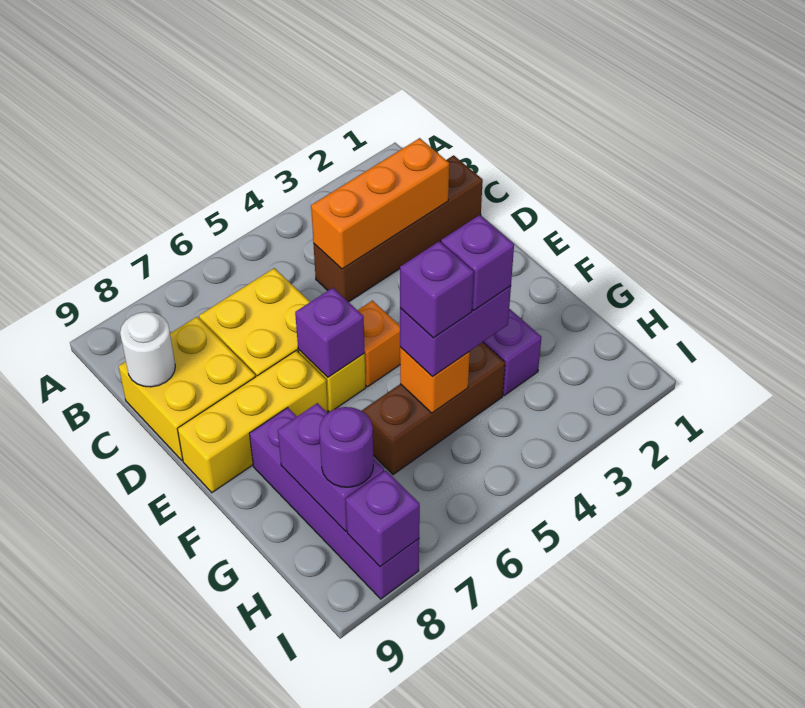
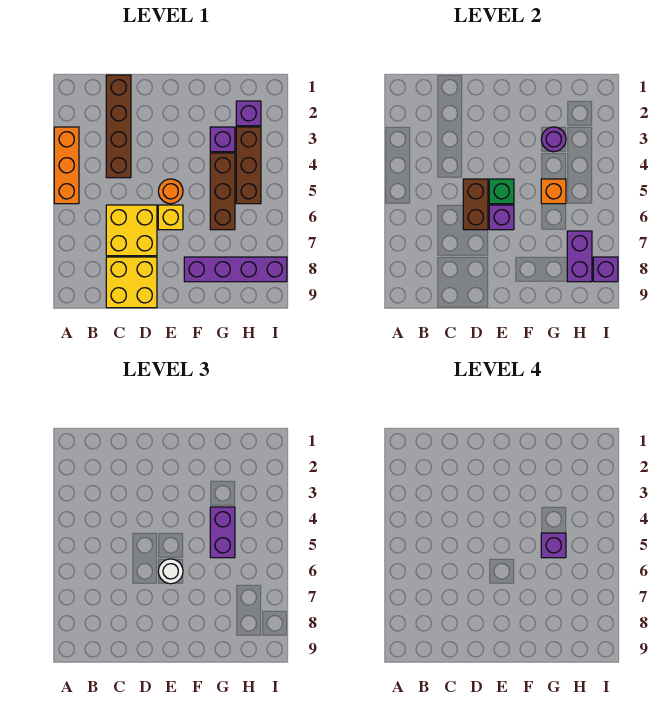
orange 1x3 brick [311,138,449,269] -> orange 1x3 brick moved to [54,127,79,204]
white 1x1 round brick [120,312,175,387] -> white 1x1 round brick moved to [158,559,183,584]
none -> brown 1x2 brick [463,179,488,230]
orange 1x1 brick [358,301,400,387] -> orange 1x1 round brick [158,179,183,204]
none -> green 1x1 brick [489,179,514,204]
yellow 1x3 brick [177,351,328,493] -> none
purple 1x1 brick [441,215,514,310] -> purple 1x1 brick moved to [236,101,261,126]
purple 1x2 brick [278,403,384,531] -> purple 1x2 brick turned to [567,231,592,282]
none -> brown 1x3 brick [236,127,261,204]
purple 1x1 round brick [319,407,373,487] -> purple 1x1 round brick moved to [541,127,566,152]

